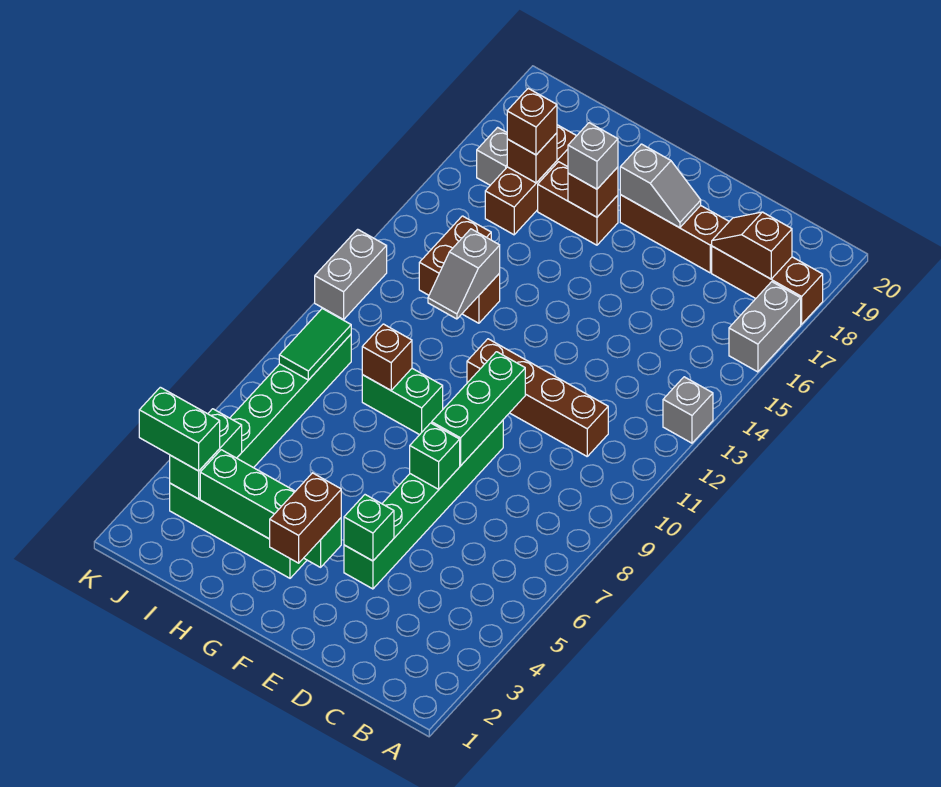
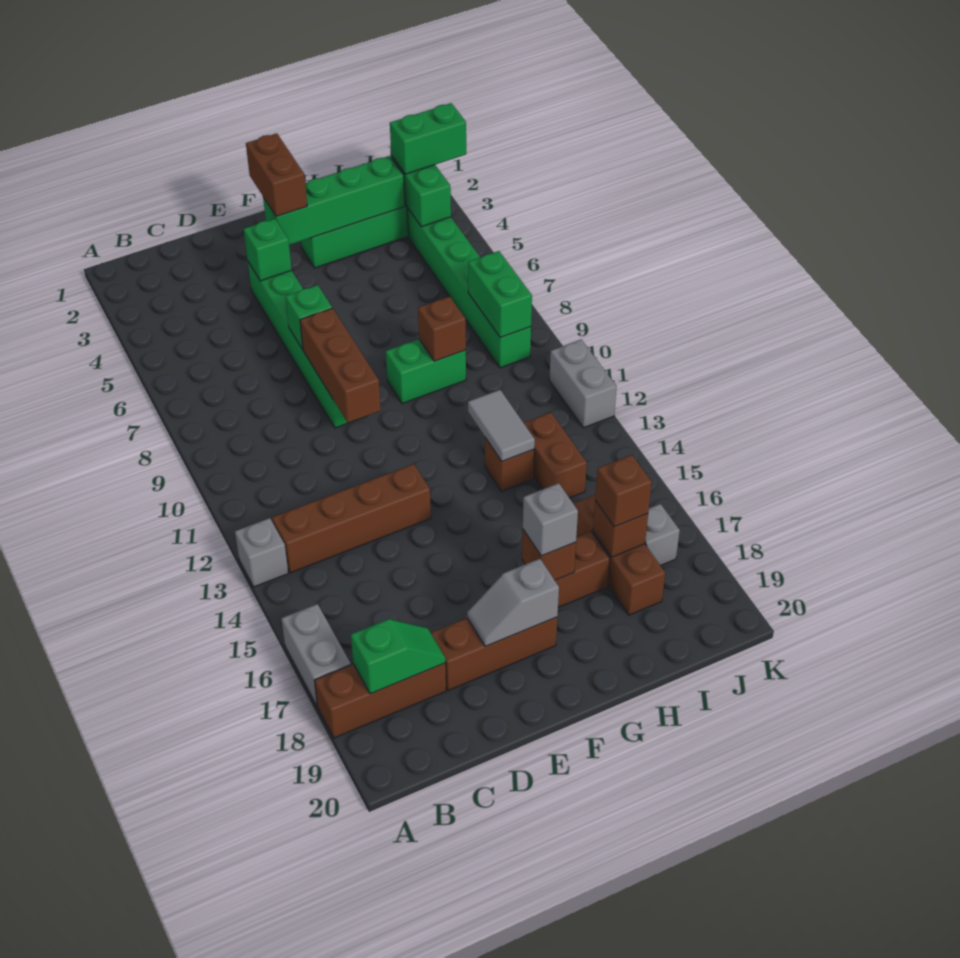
brown 1x2 slope [712,212,792,279] -> green 1x2 slope [351,619,445,694]
brown 1x4 brick [467,339,608,456] -> brown 1x4 brick moved to [272,464,431,573]
green 1x3 brick [432,352,525,466] -> brown 1x3 brick [300,308,381,423]
grey 1x2 slope [428,229,500,319] -> grey 1x2 tile [468,390,535,461]
green 1x2 tile [279,309,351,380] -> green 1x2 brick [468,251,532,337]

